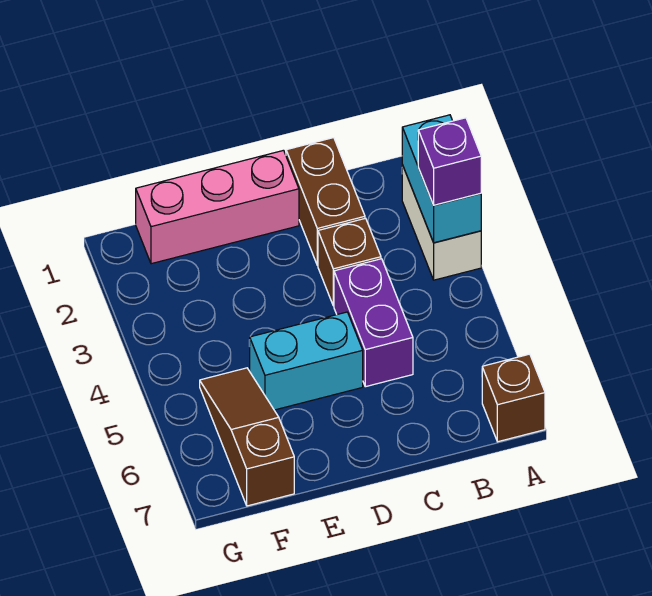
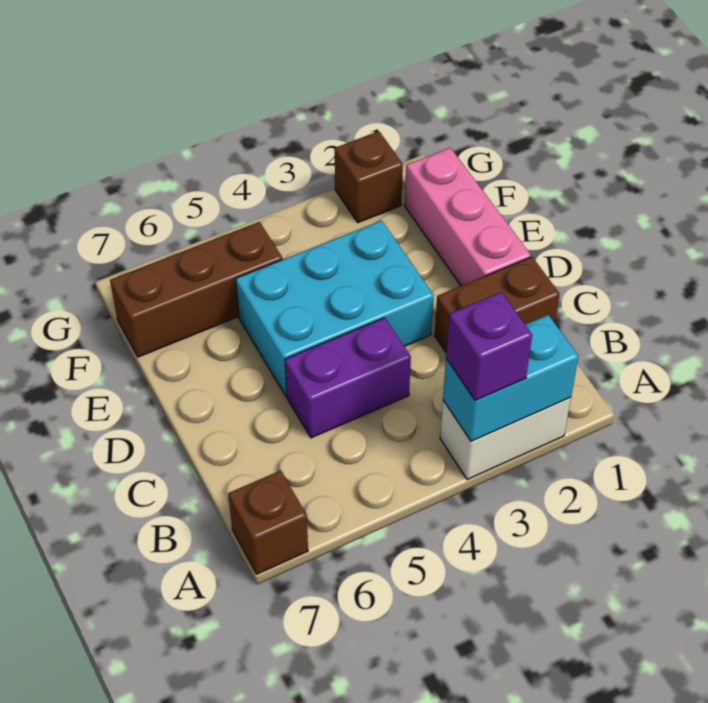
brown 1x1 brick [318,218,381,306] -> brown 1x1 brick moved to [335,131,403,223]
cyan 1x2 brick [249,312,363,410] -> cyan 2x3 brick [236,220,434,396]
brown 1x3 slope [200,368,294,506] -> brown 1x3 brick [110,222,283,357]

